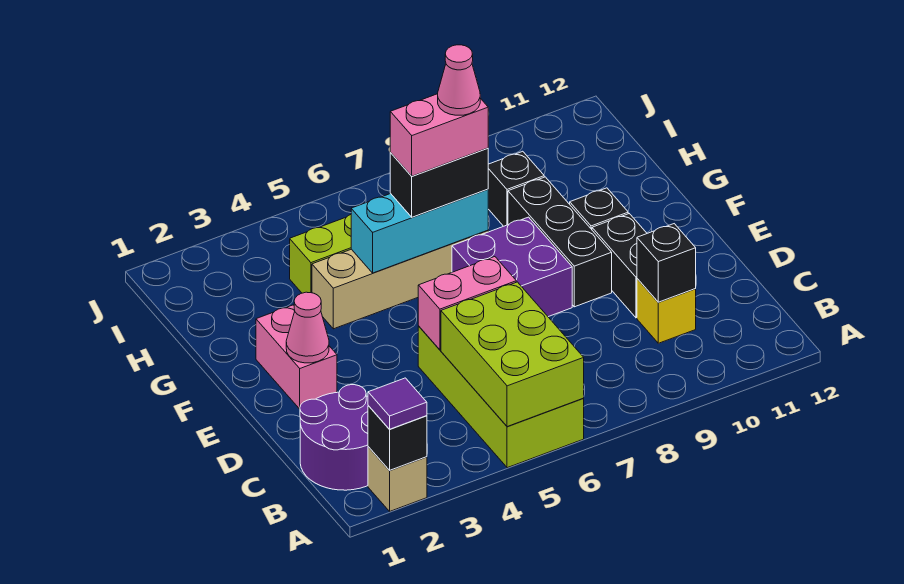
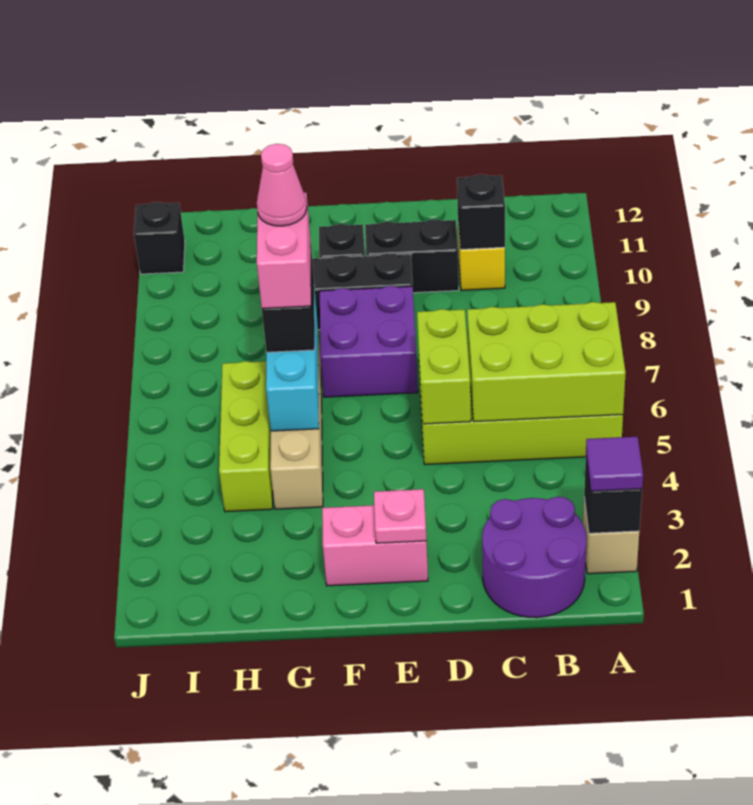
pink 1x2 brick [418,257,516,350] -> lime 1x2 brick [417,309,471,424]
pink 1x1 cone [286,292,329,363] -> pink 1x1 plate [374,489,427,543]
black 1x1 brick [488,151,544,226] -> black 1x1 brick moved to [134,202,185,274]

